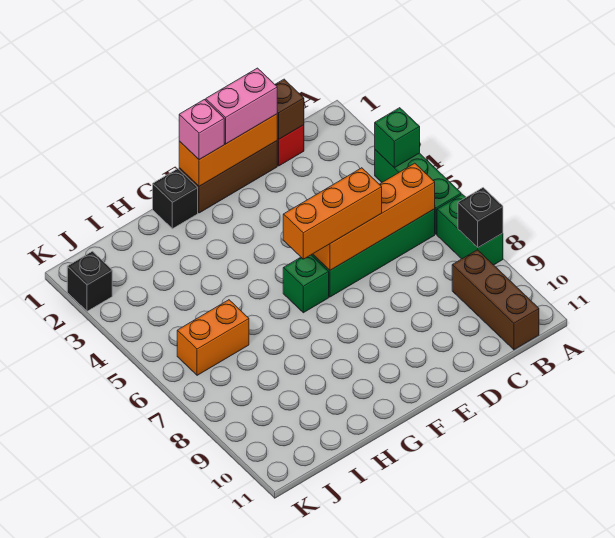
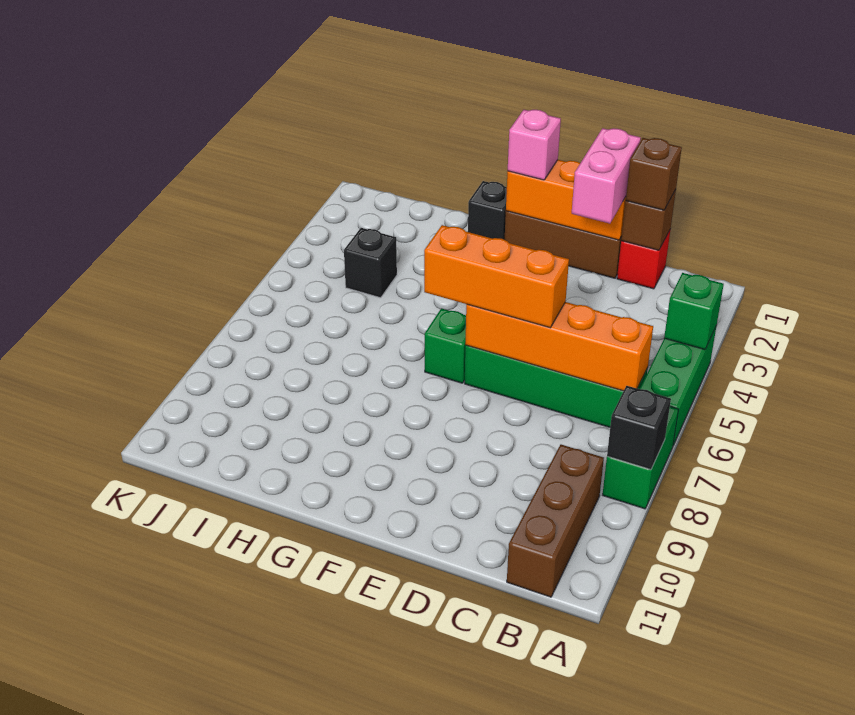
none -> brown 1x1 brick [626,138,682,210]
pink 1x2 brick [206,68,277,144] -> pink 1x2 brick turned to [572,128,641,224]
orange 1x2 brick [177,300,249,375] -> none
black 1x1 brick [67,251,112,311] -> black 1x1 brick moved to [344,228,397,298]

